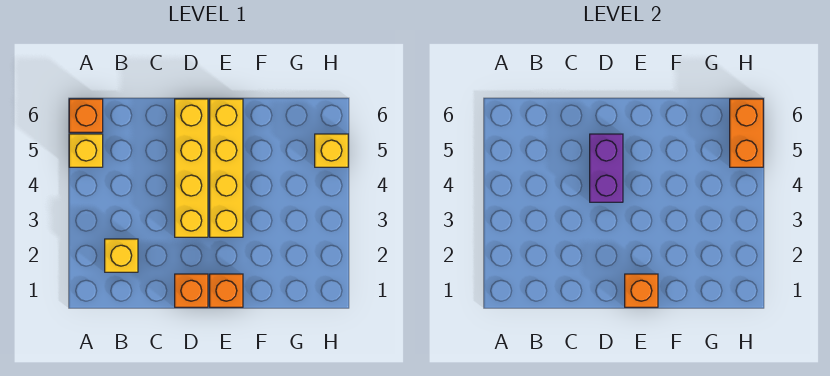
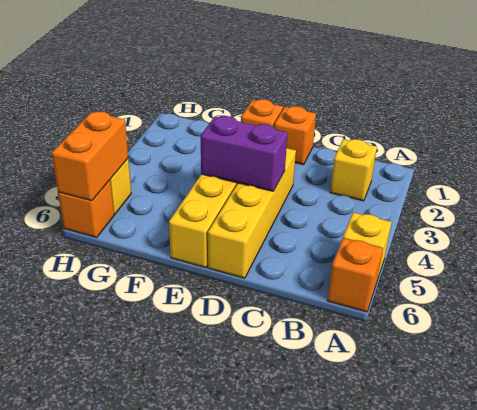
purple 1x2 brick [590,134,623,202] -> purple 1x2 brick turned to [201,116,288,191]
orange 1x1 brick [625,274,658,307] -> orange 1x1 brick moved to [58,180,114,238]

